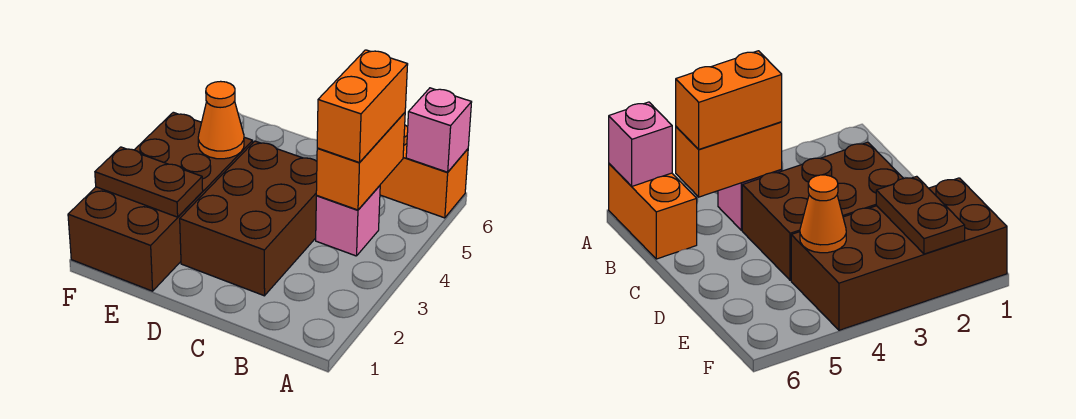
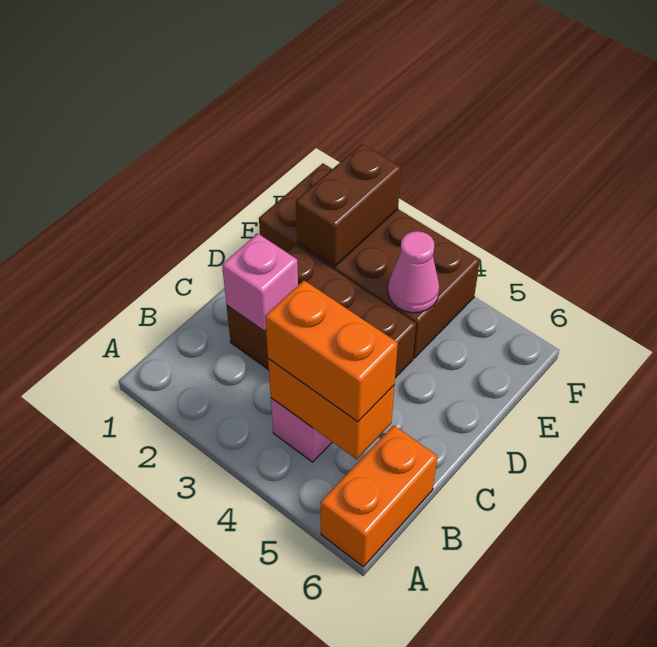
pink 1x1 brick [406,88,472,172] -> pink 1x1 brick moved to [222,234,298,331]
brown 1x2 plate [95,147,203,217] -> brown 1x2 brick [296,144,401,267]
orange 1x1 cone [198,81,244,159] -> pink 1x1 cone [388,231,439,313]

